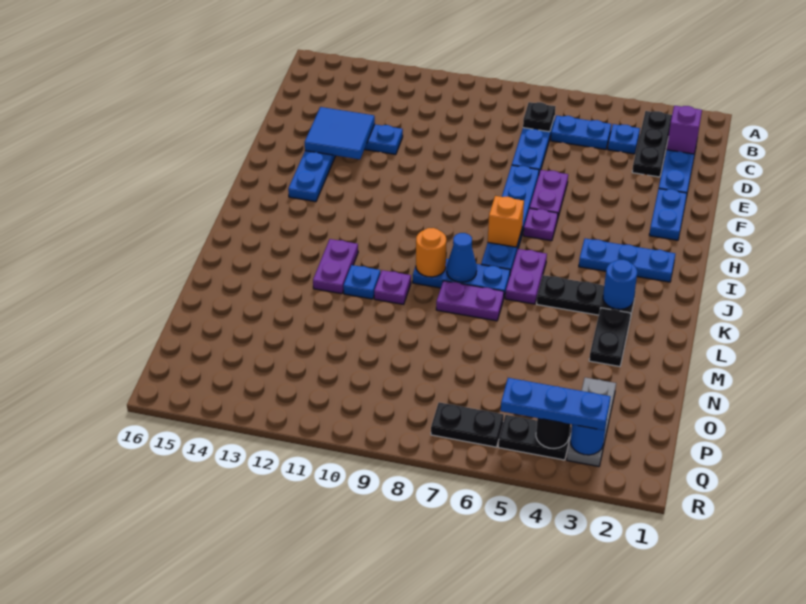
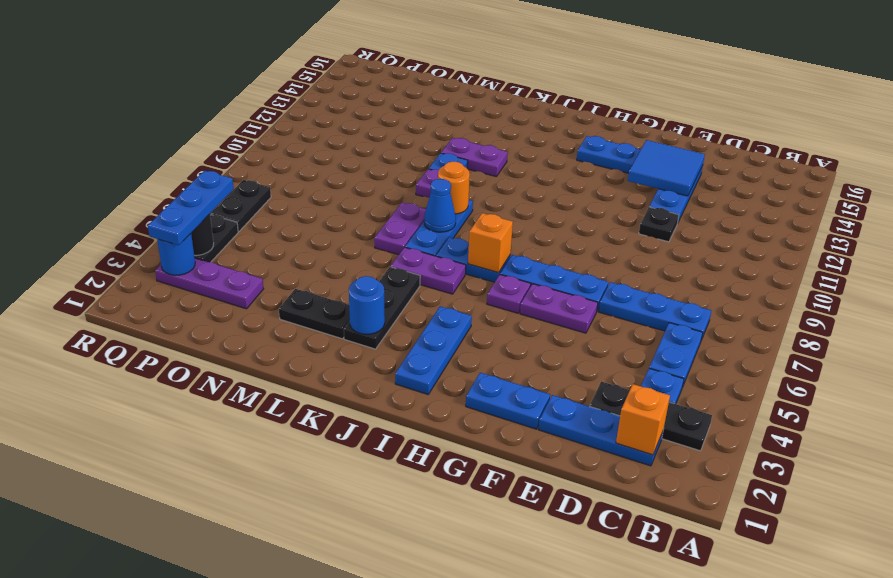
purple 1x1 brick [667,106,702,154] -> orange 1x1 brick [616,384,670,455]
black 1x1 plate [523,102,555,132] -> black 1x1 plate moved to [639,207,679,242]
grey 1x3 plate [567,378,616,466] -> purple 1x3 plate [155,258,263,309]

